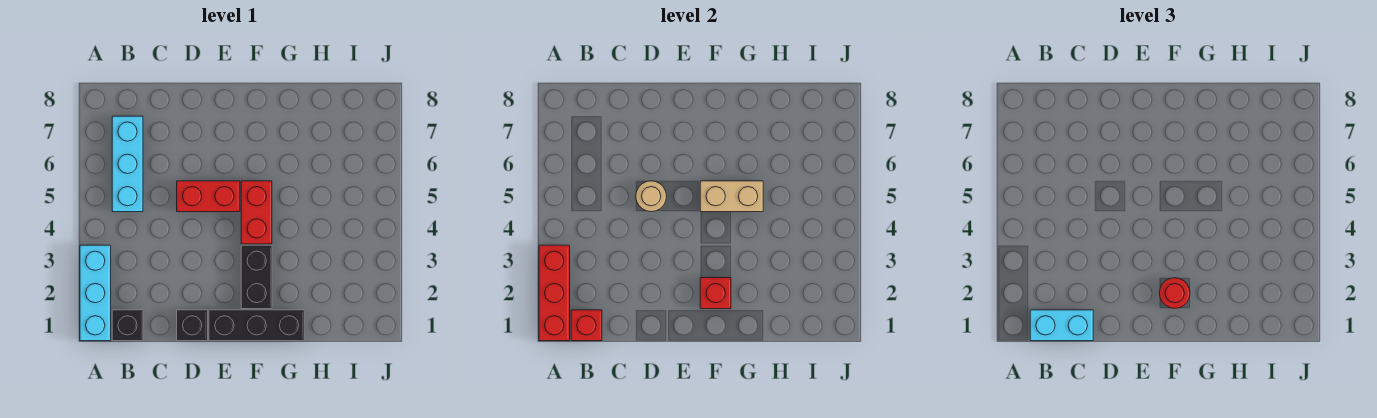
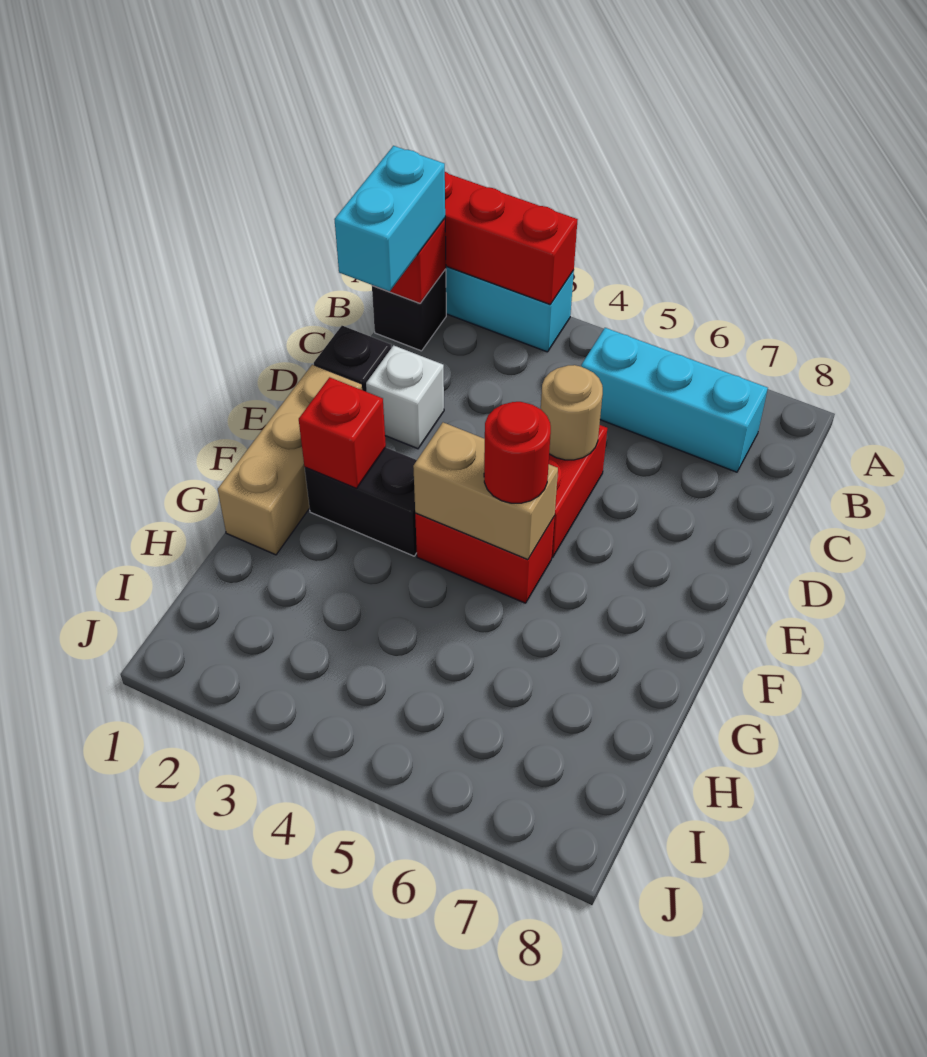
none -> white 1x1 brick [366,345,444,449]
black 1x3 brick [209,310,304,341] -> tan 1x3 brick [218,365,362,555]
red 1x1 round brick [1159,278,1190,308] -> red 1x1 round brick moved to [484,402,551,503]
tan 1x2 brick [700,181,763,212] -> tan 1x2 brick turned to [413,422,558,560]

